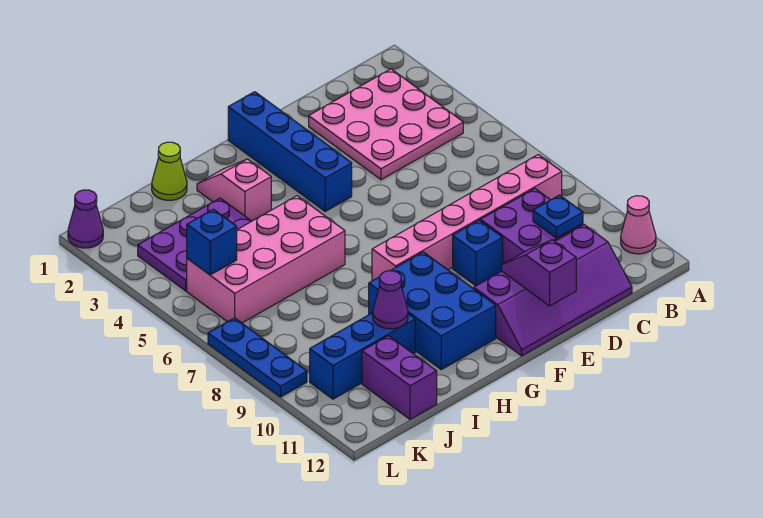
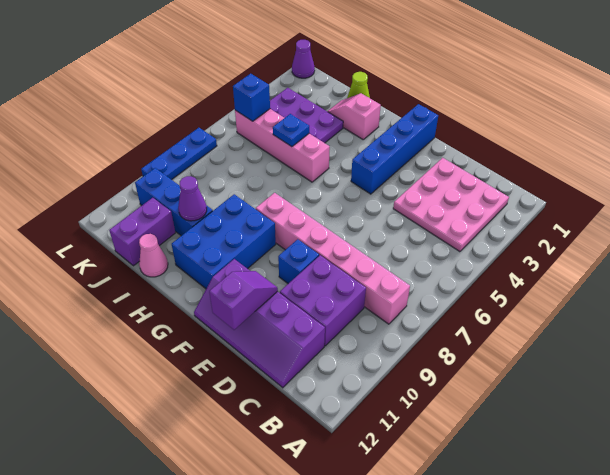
pink 1x1 cone [621,196,656,254] -> pink 1x1 cone moved to [139,234,168,277]
blue 1x1 plate [533,195,583,238] -> blue 1x1 plate moved to [273,114,309,147]
pink 1x2 slope [197,159,271,221] -> pink 1x2 slope turned to [327,93,381,139]
pink 2x4 brick [187,196,345,323] -> pink 1x4 brick [235,109,330,182]

